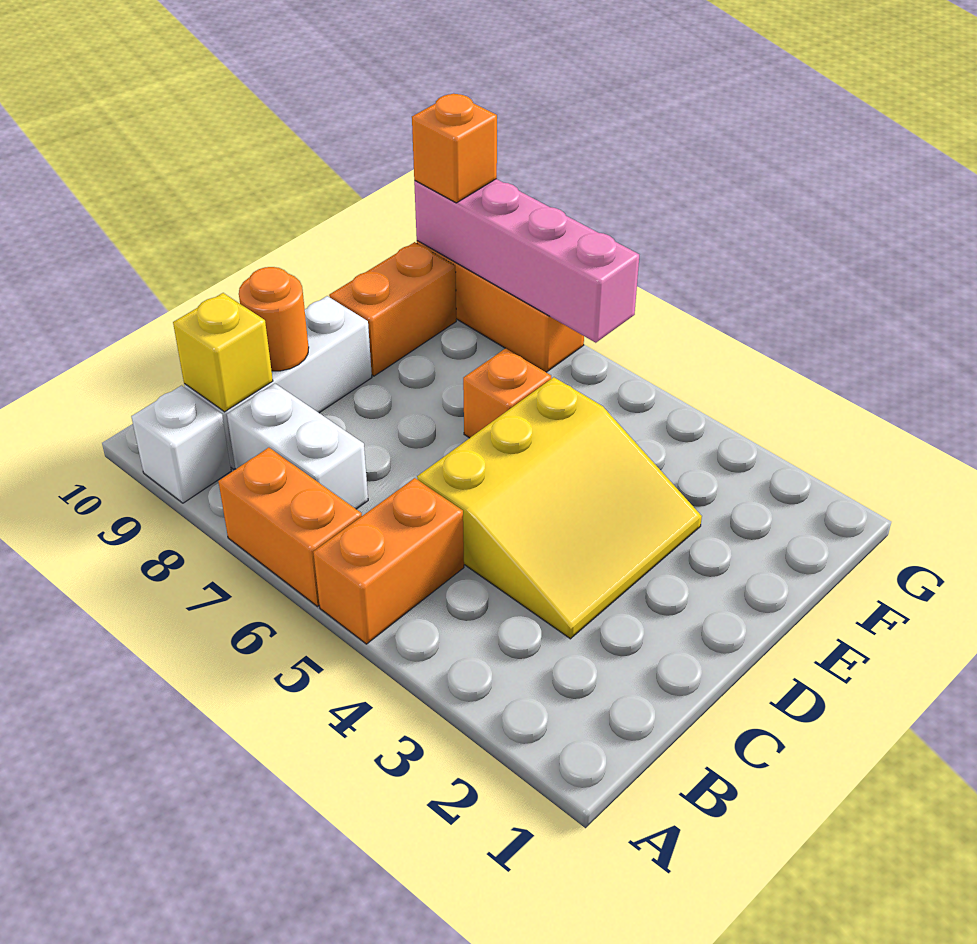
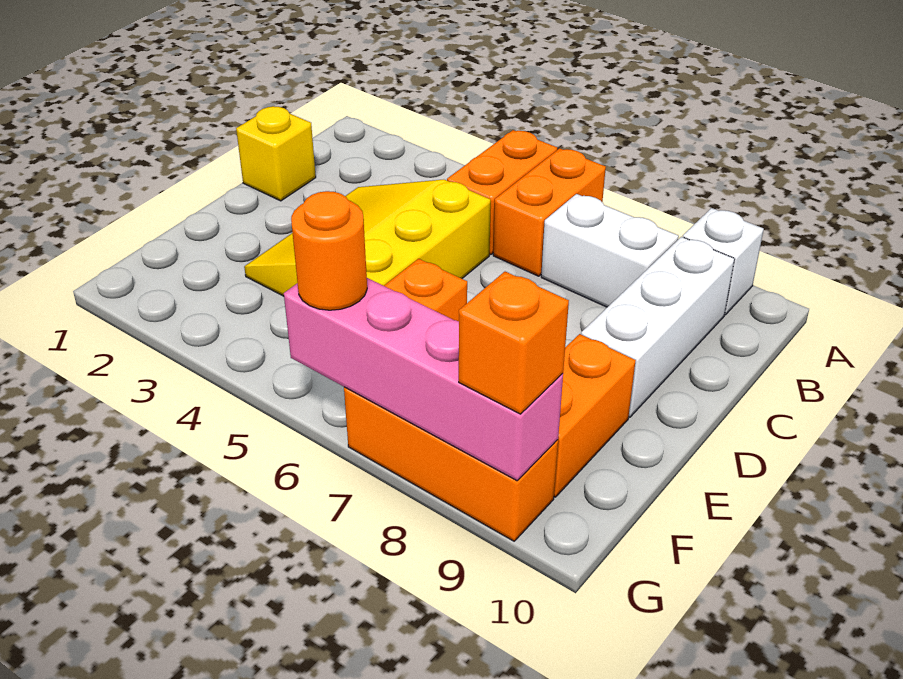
orange 1x2 brick [218,448,362,606] -> orange 1x2 brick turned to [493,148,606,276]
yellow 1x1 brick [173,293,273,412] -> yellow 1x1 brick moved to [236,106,316,201]
orange 1x1 round brick [239,267,309,371] -> orange 1x1 round brick moved to [291,191,367,310]

